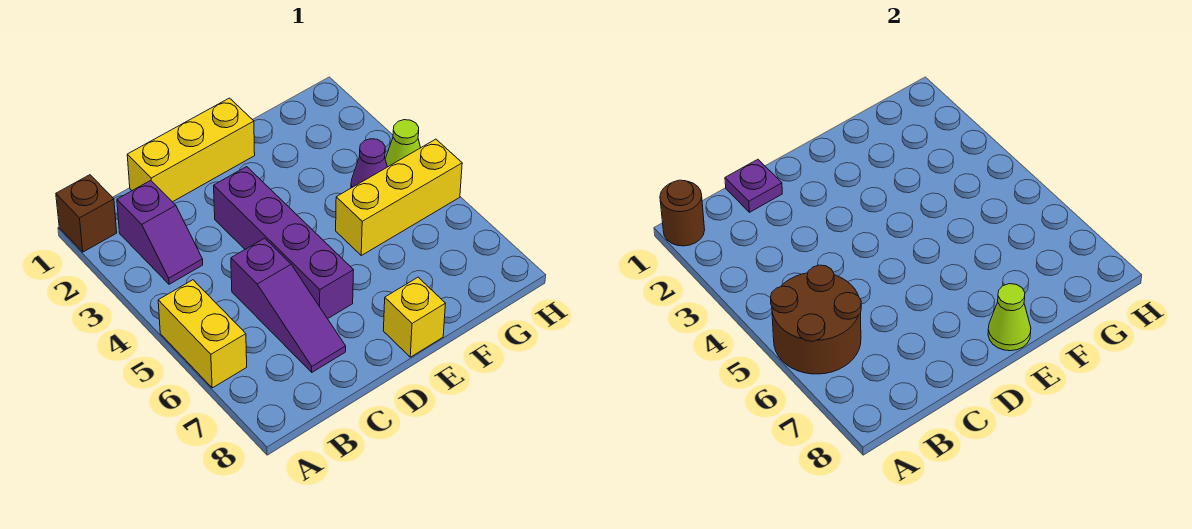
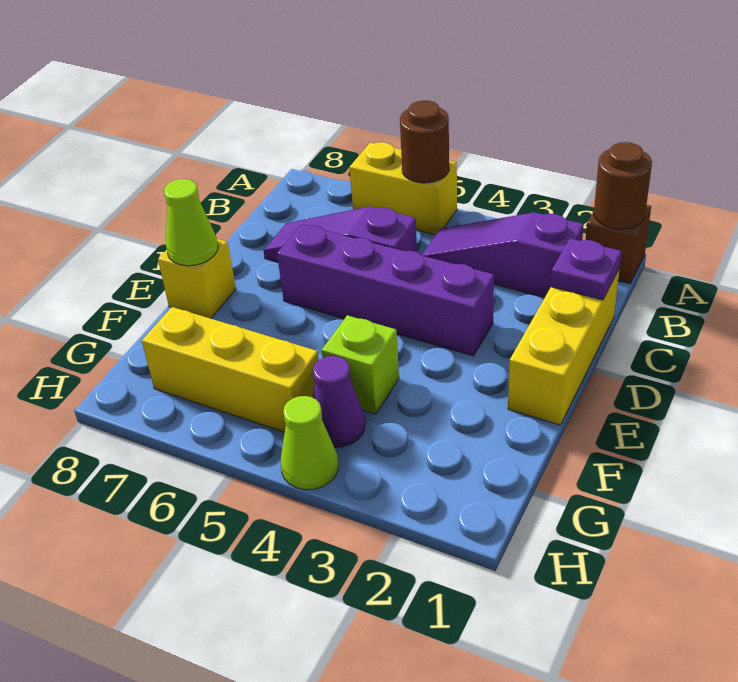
brown 2x2 round brick [771,265,861,374] -> brown 1x1 round brick [400,101,449,183]
purple 1x2 slope [117,180,203,284] -> purple 1x3 slope [422,212,584,298]
none -> lime 1x1 brick [322,315,399,414]
yellow 1x3 brick [336,139,462,255] -> yellow 1x3 brick turned to [142,307,319,432]

